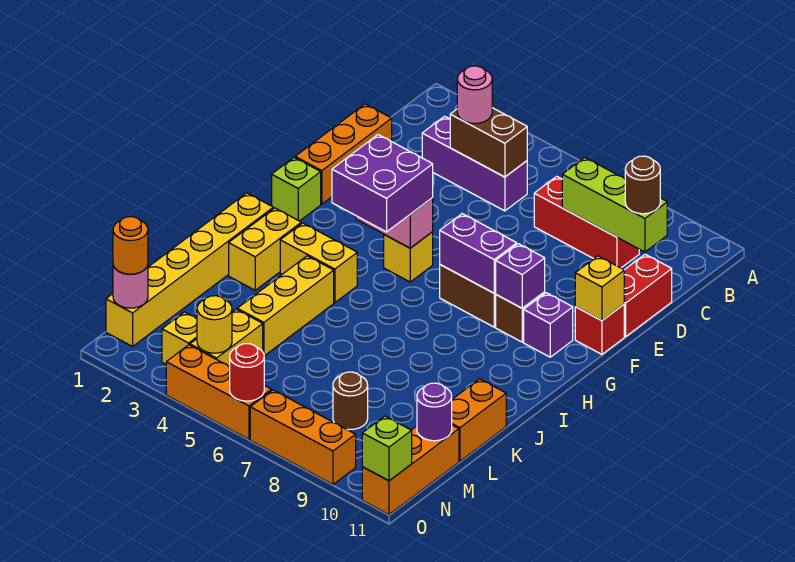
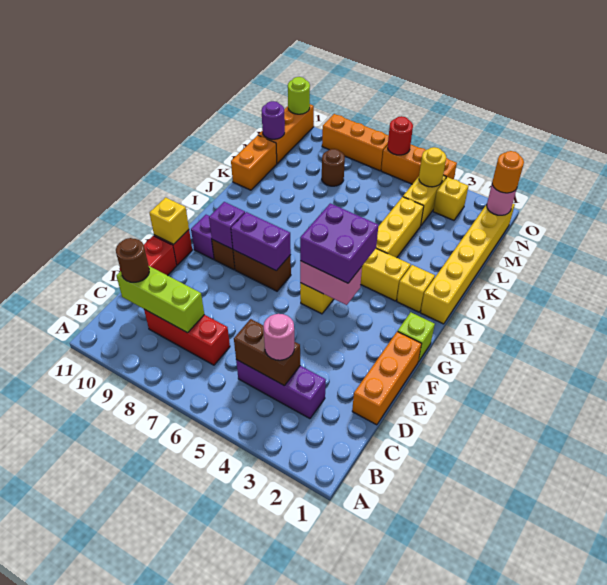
yellow 1x2 brick [229,208,301,290] -> yellow 1x1 brick [397,265,435,312]
lime 1x1 brick [362,416,412,481] -> lime 1x1 round brick [288,77,310,114]

